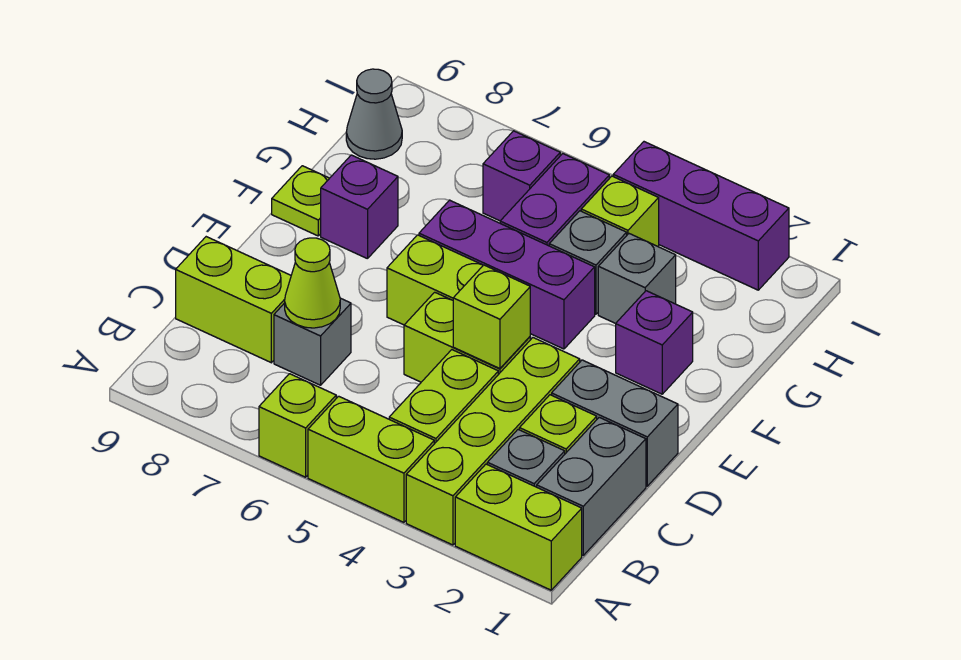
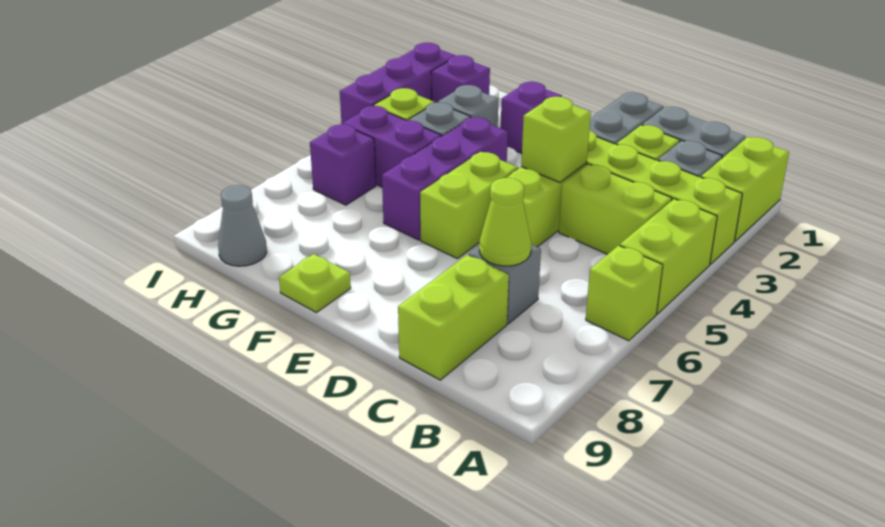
purple 1x1 brick [321,155,398,259] -> purple 1x1 brick moved to [431,55,490,103]

